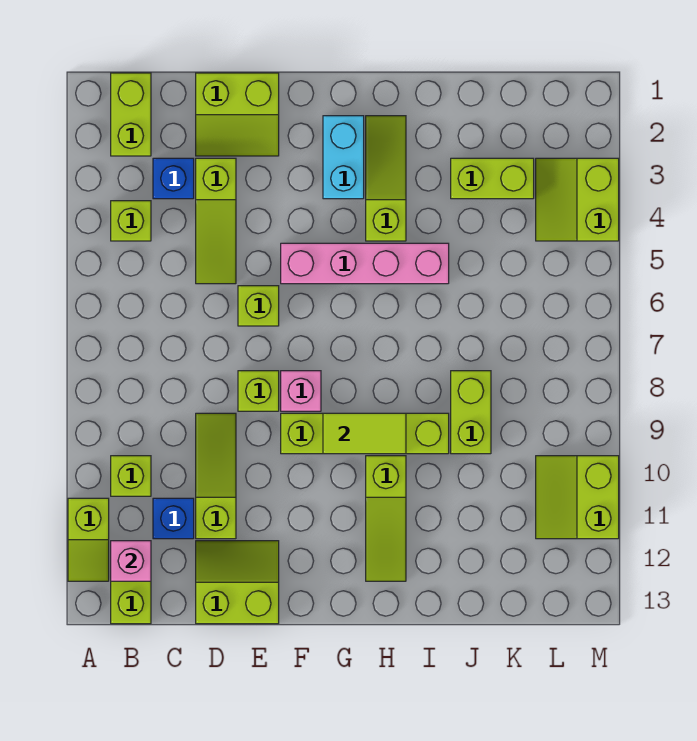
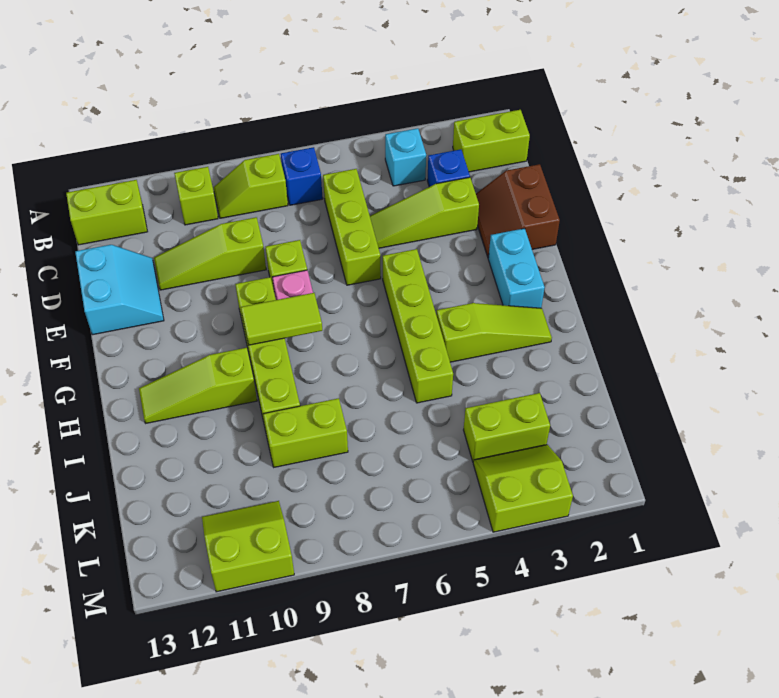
lime 1x2 slope [68,498,109,581] -> lime 1x2 slope moved to [213,154,288,218]
lime 1x1 brick [111,201,151,241] -> cyan 1x1 brick [385,128,426,186]
pink 1x1 brick [111,541,151,581] -> none
blue 1x1 brick [153,498,194,539] -> blue 1x1 brick moved to [281,147,323,205]
lime 2x2 slope [196,73,279,156] -> brown 2x2 slope [476,164,560,258]
lime 1x3 slope [196,413,236,539] -> lime 1x3 slope turned to [154,217,266,290]
lime 2x2 slope [196,541,279,624] -> cyan 2x2 slope [75,245,164,335]
lime 1x1 brick [238,286,279,326] -> lime 1x3 brick [323,169,381,285]
pink 1x4 brick [281,243,449,284] -> lime 1x4 brick [383,249,453,403]
cyan 1x2 brick [323,116,364,199] -> cyan 1x2 brick turned to [488,228,545,308]
lime 1x2 tile [323,413,406,454] -> lime 1x2 tile turned to [241,293,322,345]
lime 1x2 brick [451,158,534,199] -> lime 1x2 brick turned to [464,393,550,461]

